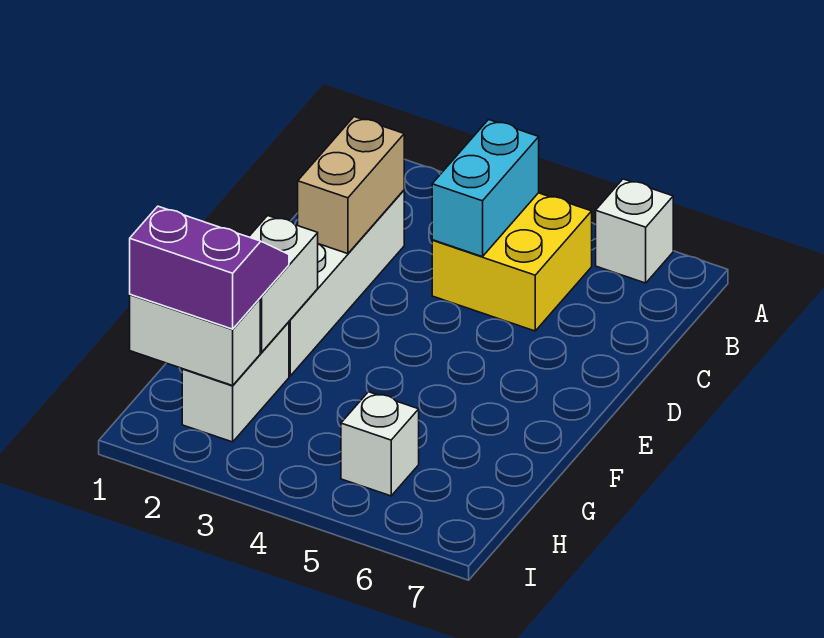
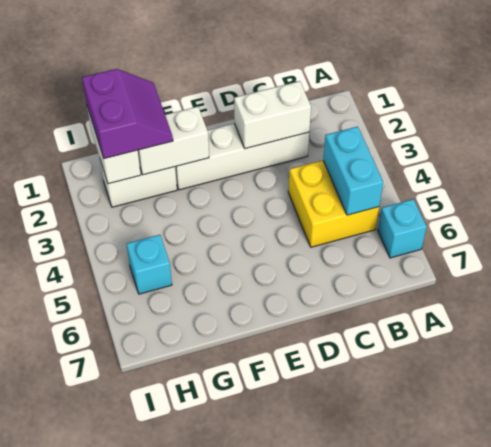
white 1x1 brick [595,179,673,283] -> cyan 1x1 brick [378,199,427,258]
cyan 1x2 brick [432,120,539,257] -> cyan 1x2 brick turned to [323,127,383,215]
tan 1x2 brick [298,117,404,254] -> white 1x2 brick [234,81,311,149]
white 1x1 brick [341,392,419,496] -> cyan 1x1 brick [127,235,172,294]

